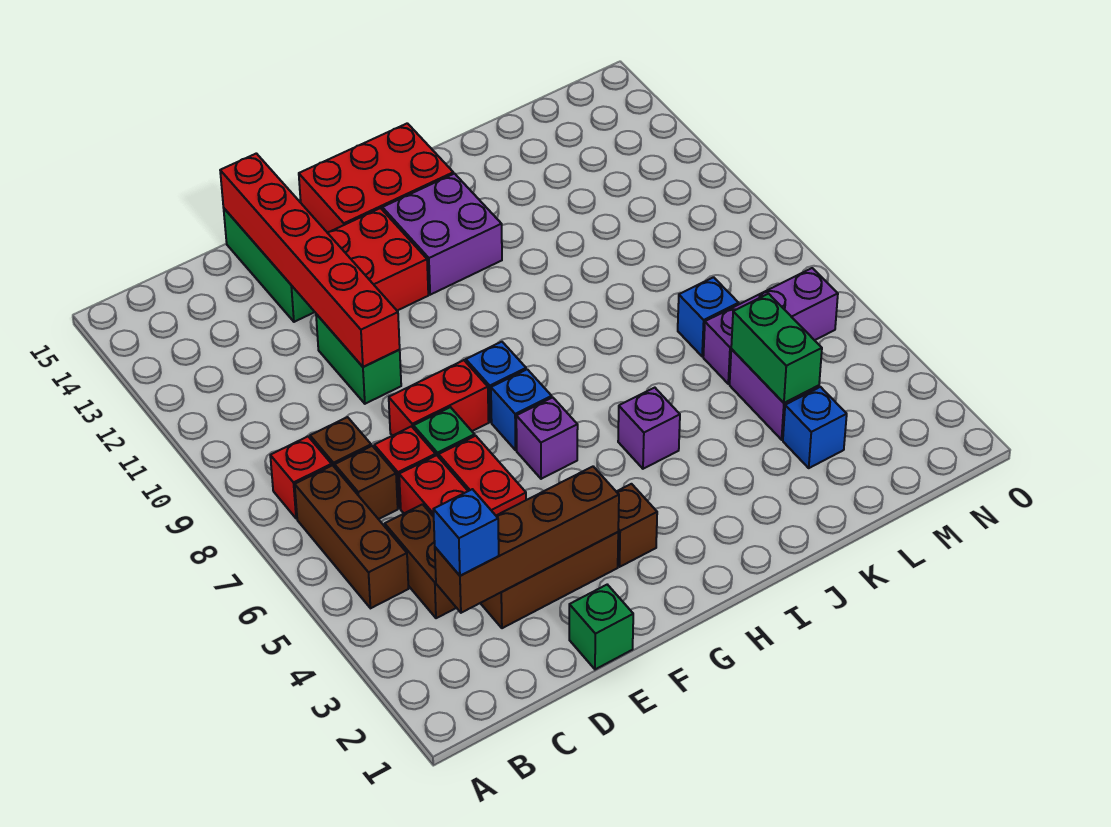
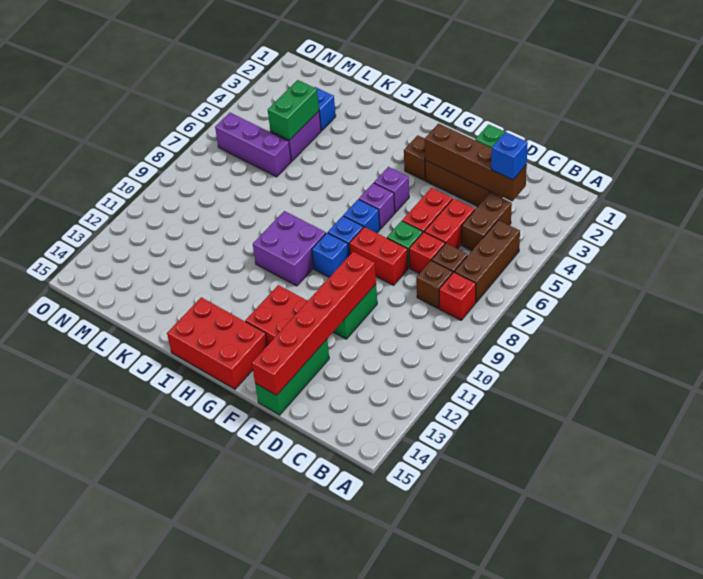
purple 2x2 brick [382,174,502,295] -> purple 2x2 brick moved to [253,211,326,286]
purple 1x1 brick [618,388,680,469] -> purple 1x1 brick moved to [374,167,409,213]
blue 1x1 brick [678,277,739,357] -> blue 1x1 brick moved to [312,233,349,277]

